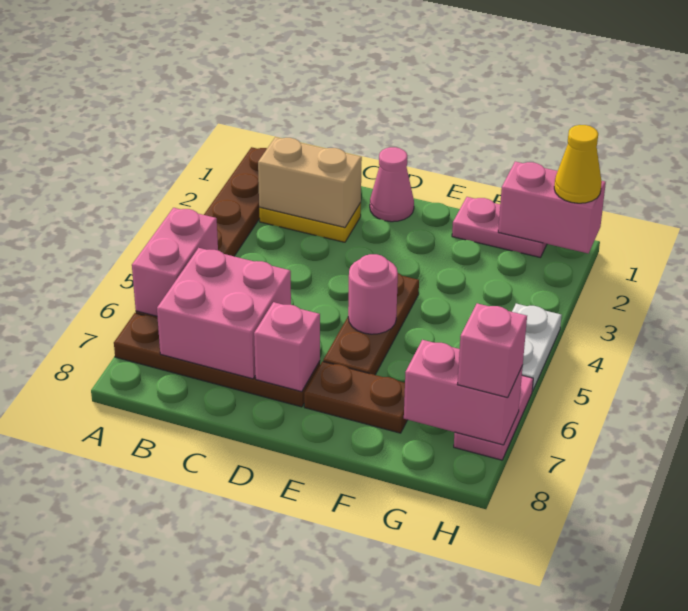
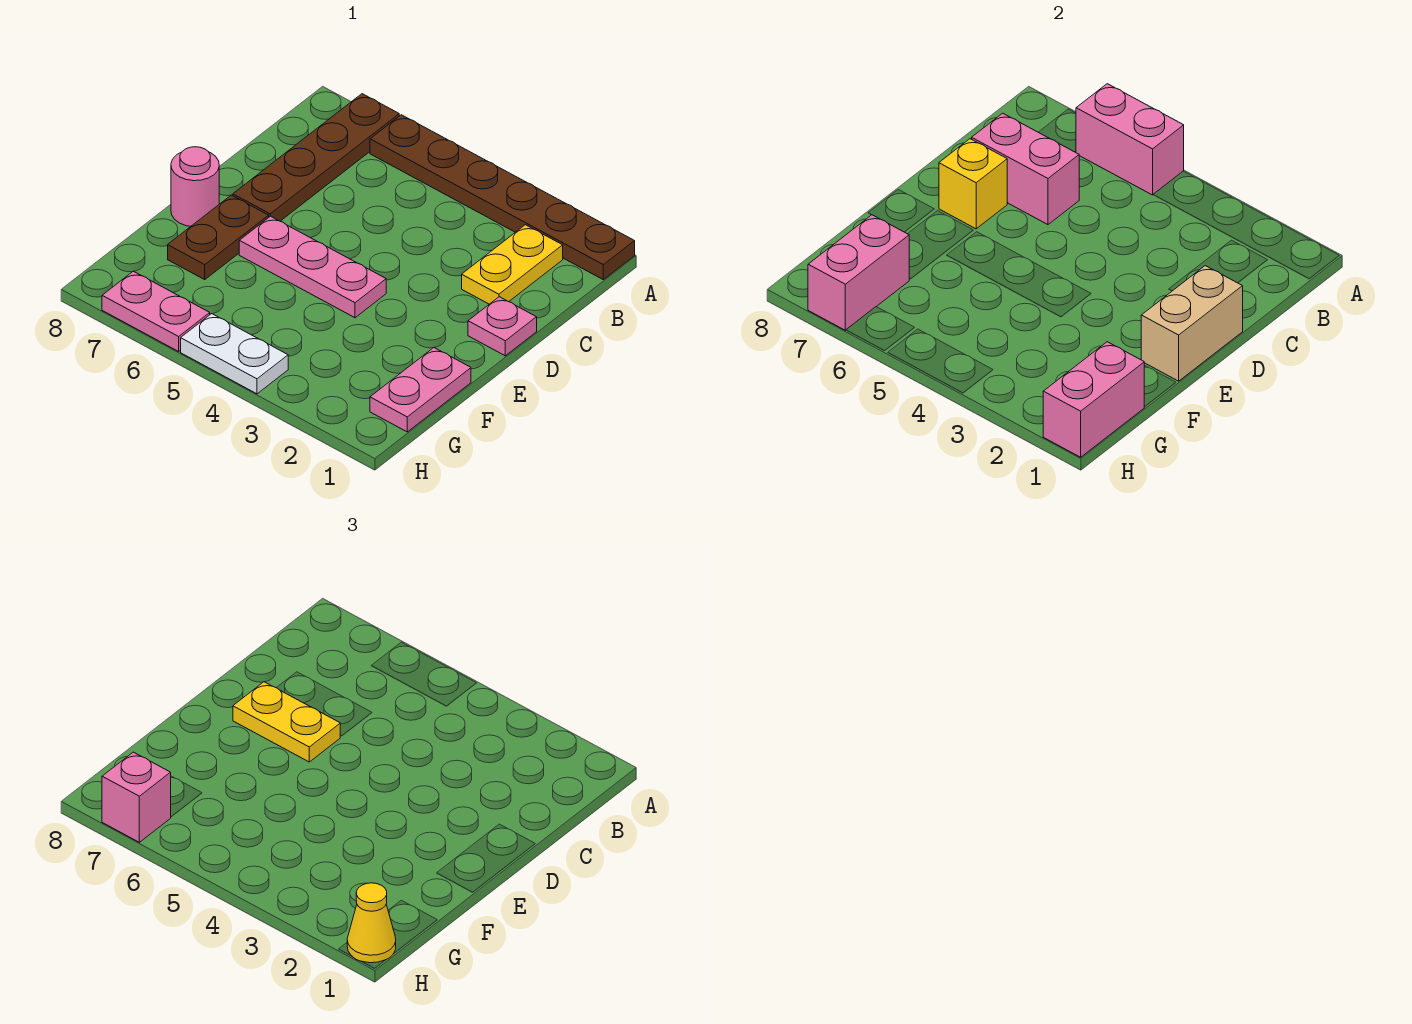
tan 1x2 brick [258,137,362,227] -> tan 1x2 brick moved to [1141,266,1243,381]
pink 2x2 brick [157,248,291,379] -> pink 1x2 brick [972,113,1079,225]
pink 1x1 cone [370,147,414,222] -> pink 1x1 plate [468,297,537,356]
none -> yellow 1x2 plate [233,682,340,762]
pink 1x1 brick [254,302,320,392] -> yellow 1x1 brick [939,139,1007,229]
brown 1x3 plate [323,273,419,375] -> pink 1x3 plate [239,216,386,318]
pink 1x1 round brick [348,254,398,334] -> pink 1x1 round brick moved to [171,147,219,226]

